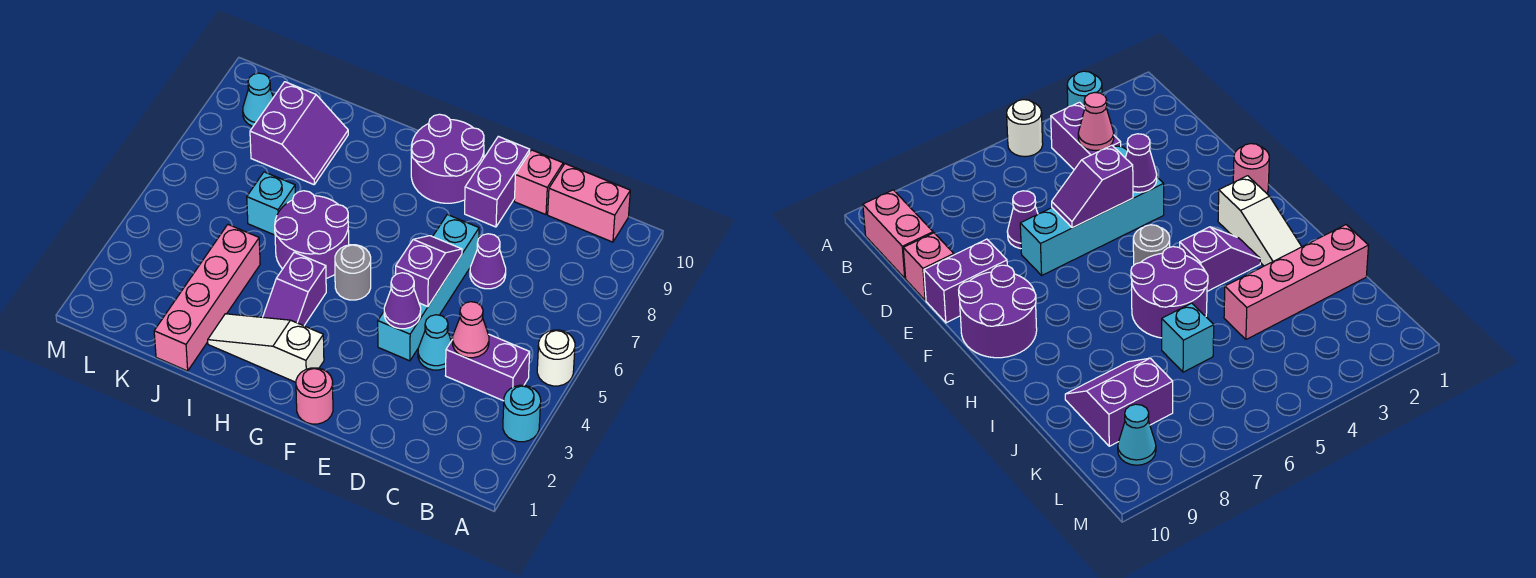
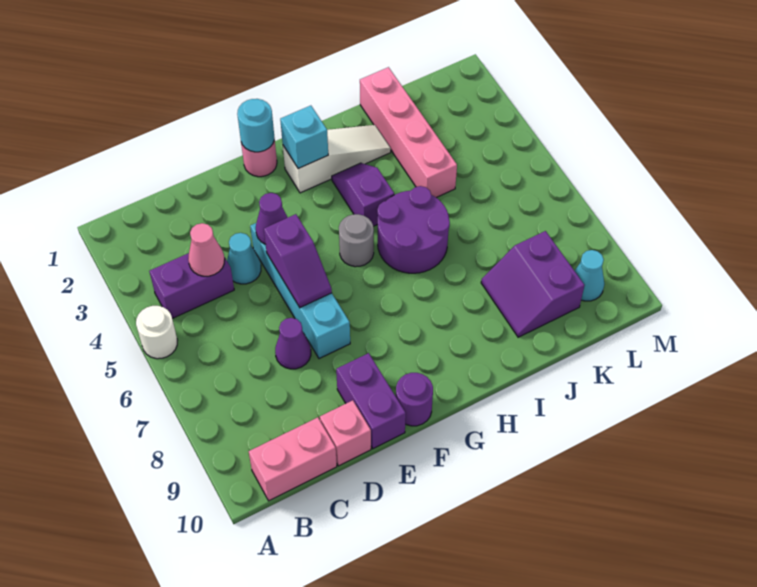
cyan 1x1 round brick [503,385,541,442] -> cyan 1x1 round brick moved to [237,99,274,152]
purple 2x2 round brick [411,114,484,203] -> purple 1x1 round brick [396,373,433,426]
cyan 1x1 brick [247,172,295,235] -> cyan 1x1 brick moved to [280,106,328,169]

